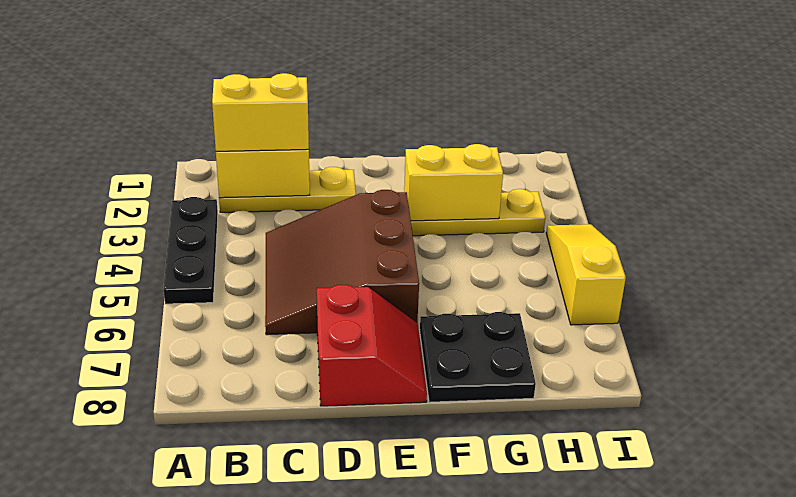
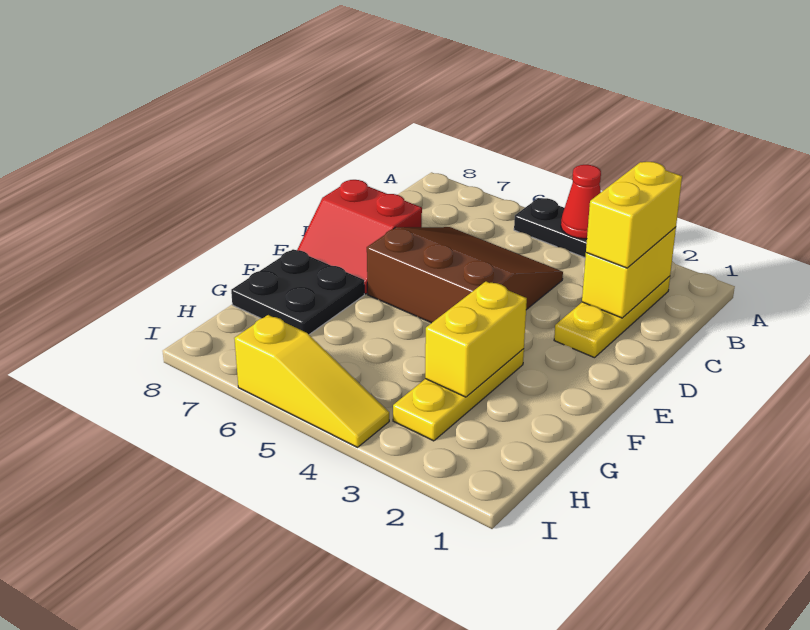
none -> red 1x1 cone [561,165,601,239]

